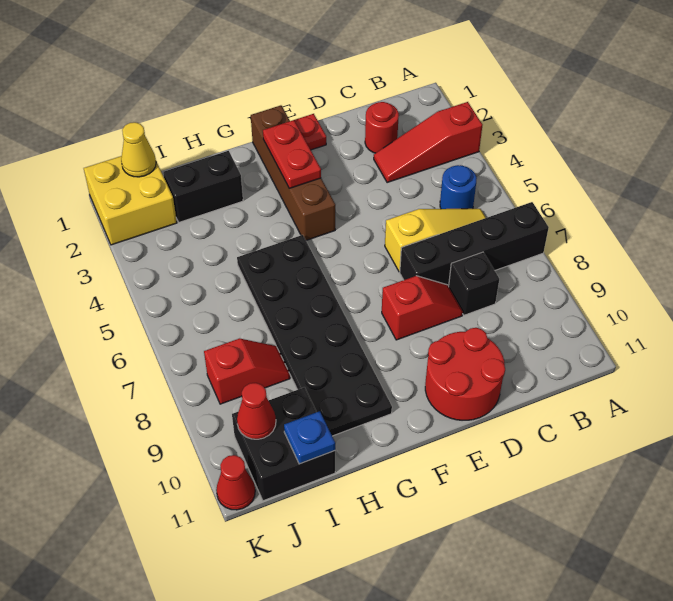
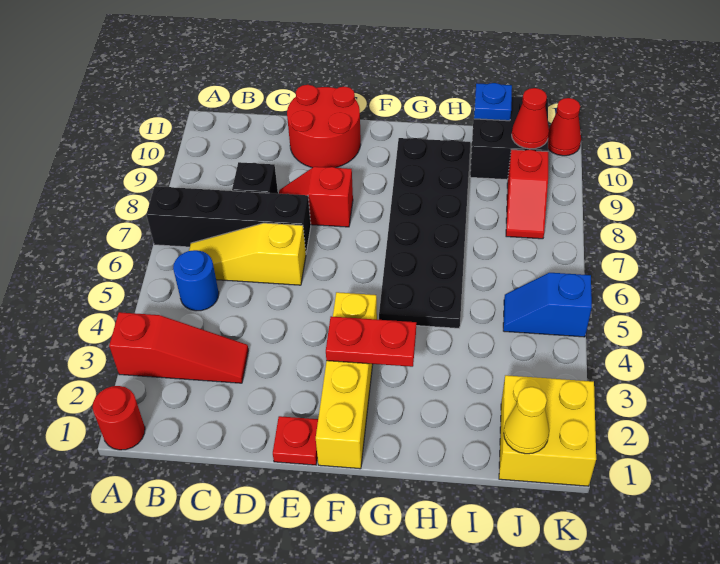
red 1x1 round brick [365,102,399,153] -> red 1x1 round brick moved to [93,386,145,450]
brown 1x4 brick [251,105,335,240] -> yellow 1x4 brick [316,292,377,469]
red 1x2 plate [263,120,321,189] -> red 1x2 plate turned to [326,316,416,367]
black 1x2 brick [163,151,243,222] -> none
red 1x2 slope [204,339,290,404] -> red 1x2 slope turned to [506,150,548,239]
none -> blue 1x2 slope [503,273,592,337]

